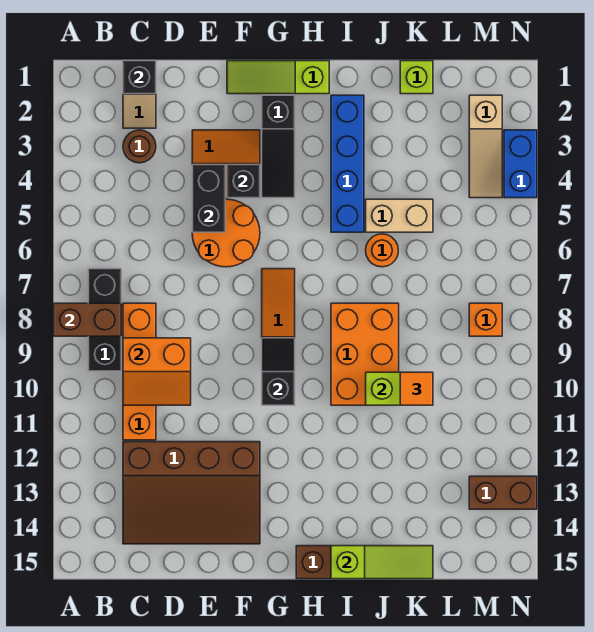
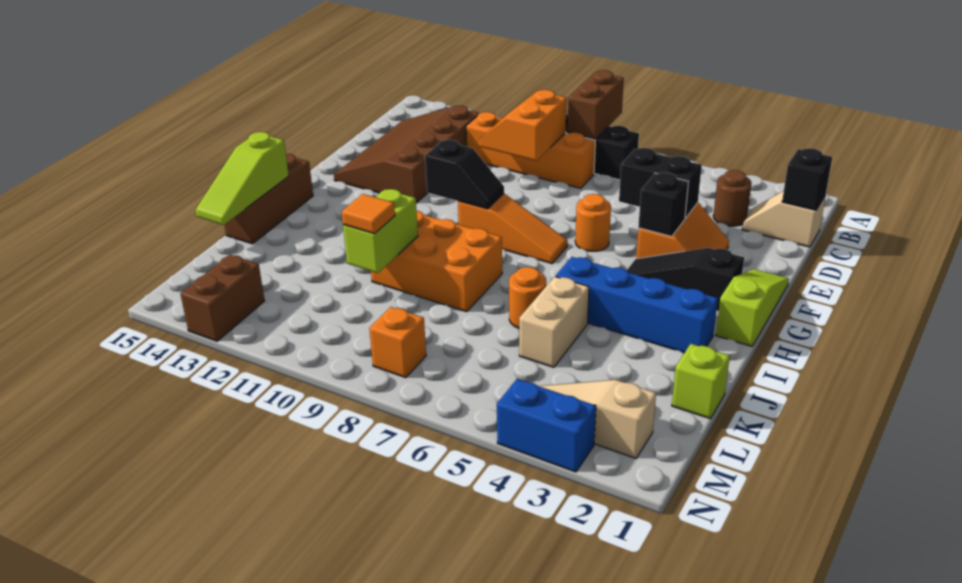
orange 2x2 round brick [192,199,260,267] -> orange 1x1 round brick [575,194,611,251]

